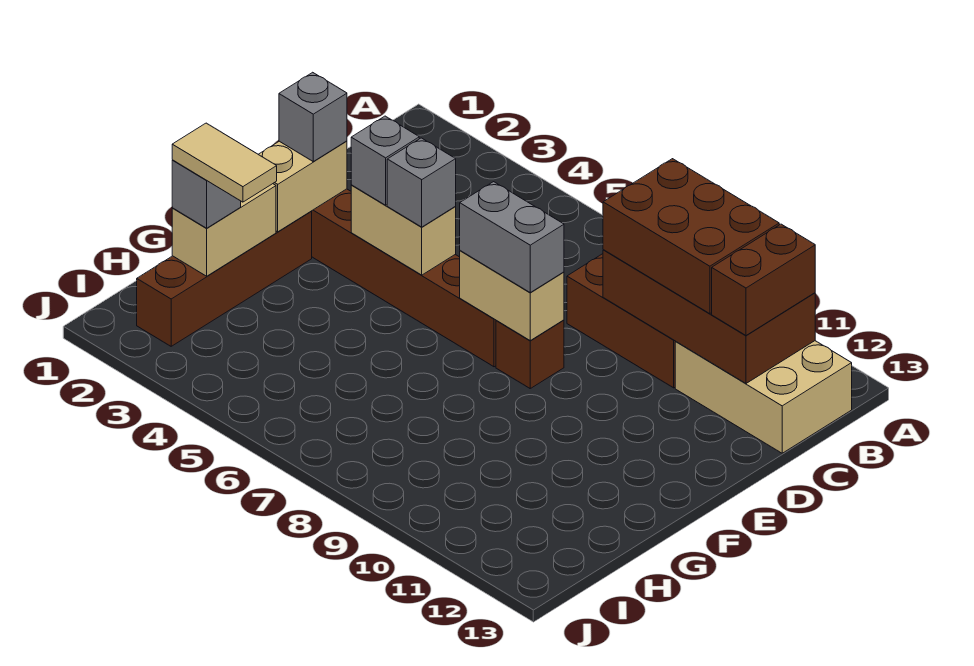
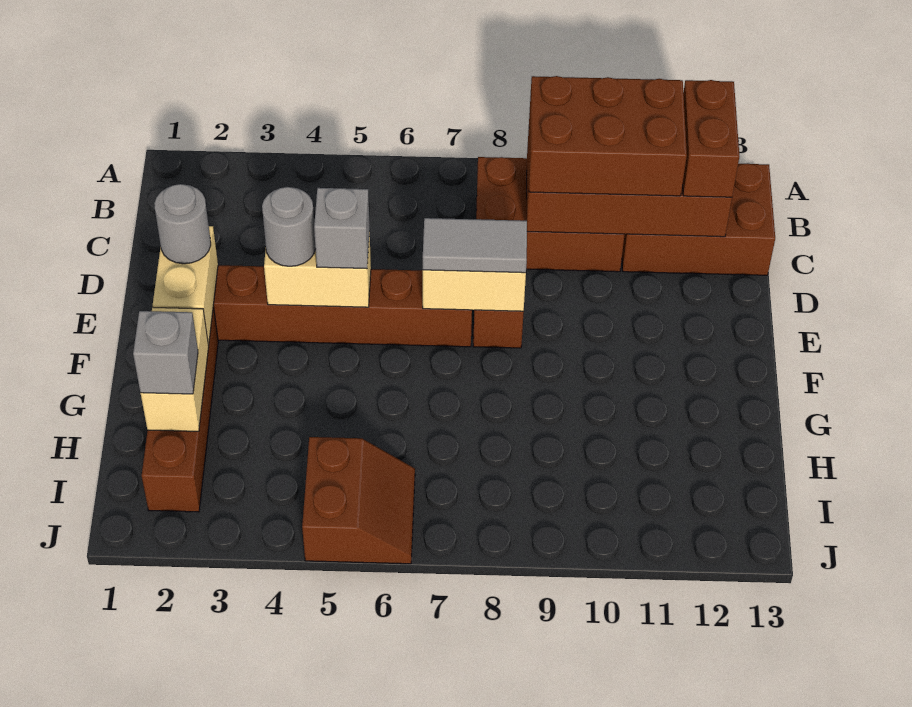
tan 2x3 brick [675,341,852,453] -> brown 2x3 brick [622,163,775,275]
grey 1x1 brick [279,72,347,161] -> grey 1x1 round brick [154,184,211,264]
grey 1x1 brick [351,116,419,205] -> grey 1x1 round brick [262,187,316,266]
grey 1x2 brick [460,182,564,292] -> grey 1x2 tile [423,218,527,273]
tan 1x2 tile [172,123,277,202] -> none
none -> brown 2x2 slope [302,437,415,564]

